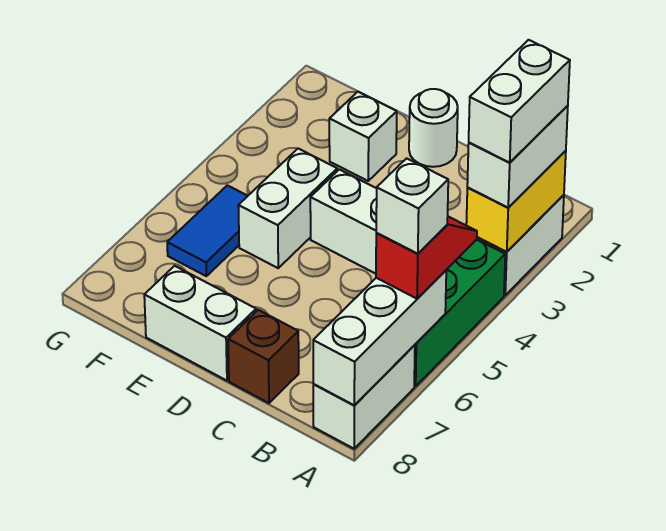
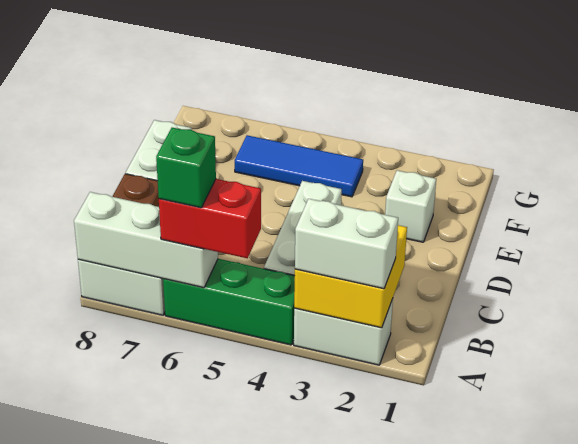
yellow 1x2 brick [466,151,566,252] -> yellow 2x2 brick [294,225,407,328]
white 1x2 brick [469,40,570,163] -> none
red 1x2 slope [376,217,477,299] -> red 1x2 brick [159,179,261,258]
white 1x1 brick [376,158,448,254] -> green 1x1 brick [156,128,216,208]
white 1x1 round brick [409,89,458,167] -> none
white 1x2 brick [238,149,337,268] -> none
blue 1x2 tile [167,185,247,276] -> blue 1x3 tile [235,135,363,197]

